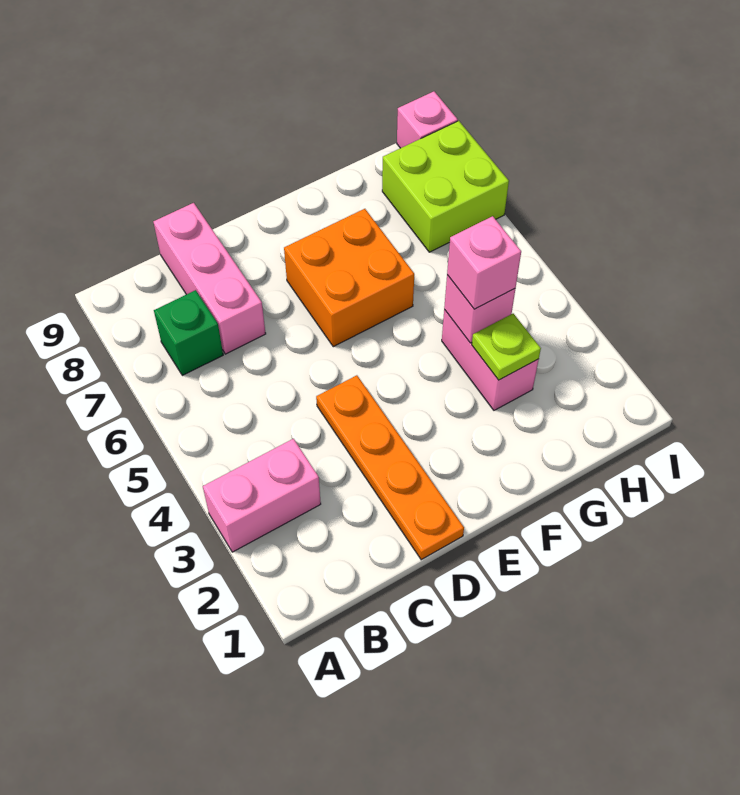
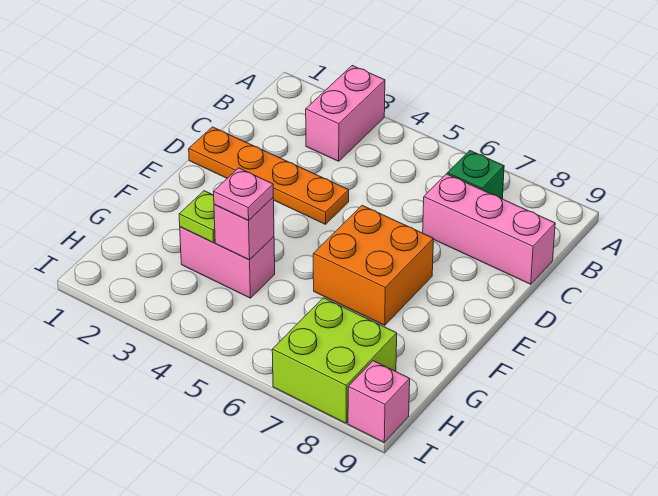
pink 1x1 brick [447,216,521,309] -> pink 1x1 plate [214,168,273,220]

